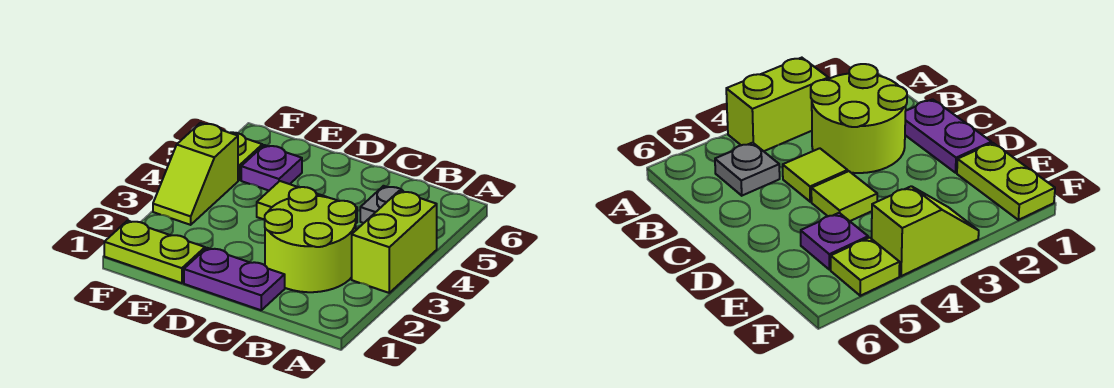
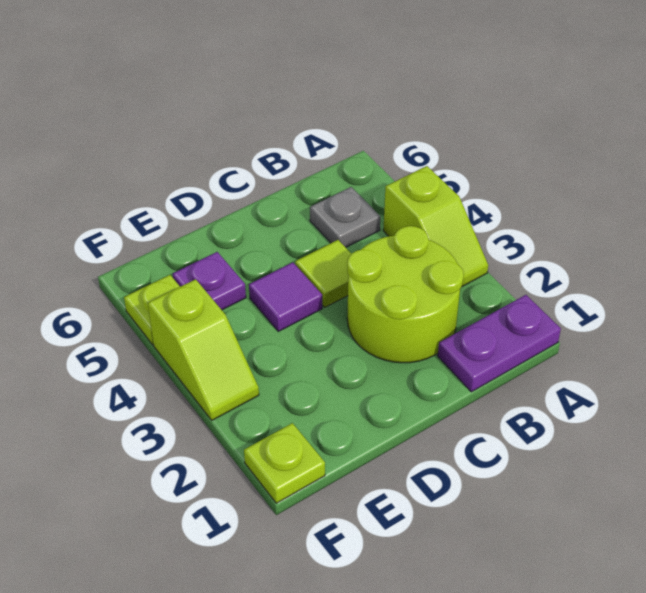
lime 1x2 brick [352,191,437,293] -> lime 1x2 slope [383,166,488,286]
purple 1x2 plate [184,248,285,310] -> purple 1x2 plate moved to [438,295,561,392]
lime 1x1 tile [257,181,318,220] -> purple 1x1 tile [249,262,322,331]
lime 1x2 plate [104,221,205,283] -> lime 1x1 plate [244,423,325,503]

